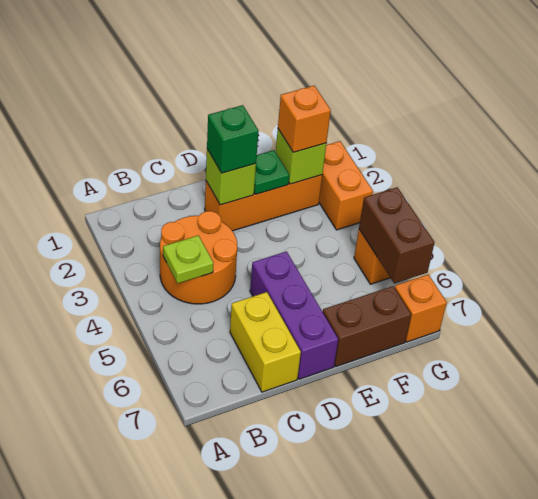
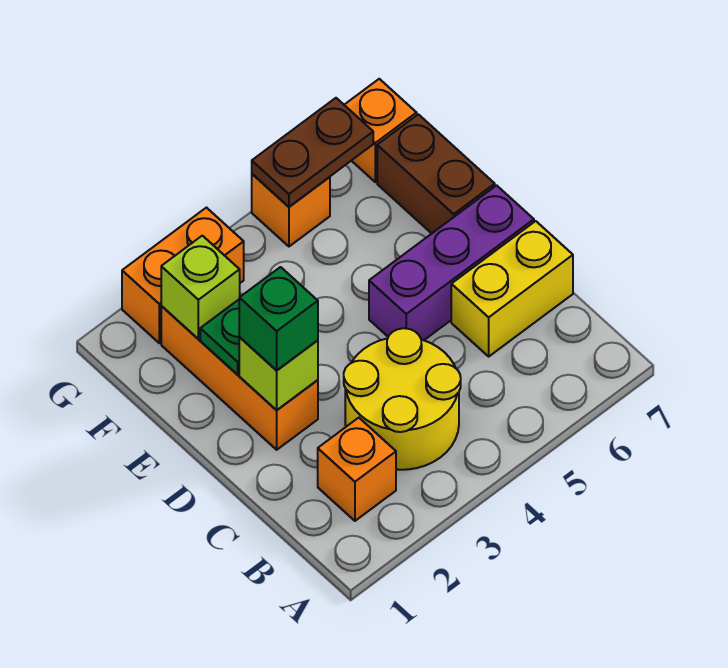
orange 2x2 round brick [160,211,237,304] -> yellow 2x2 round brick [344,328,461,470]
lime 1x1 plate [163,235,213,283] -> none
orange 1x1 brick [278,86,331,152] -> orange 1x1 brick moved to [318,418,396,521]
brown 1x2 brick [359,187,435,283] -> brown 1x2 plate [252,98,373,207]

